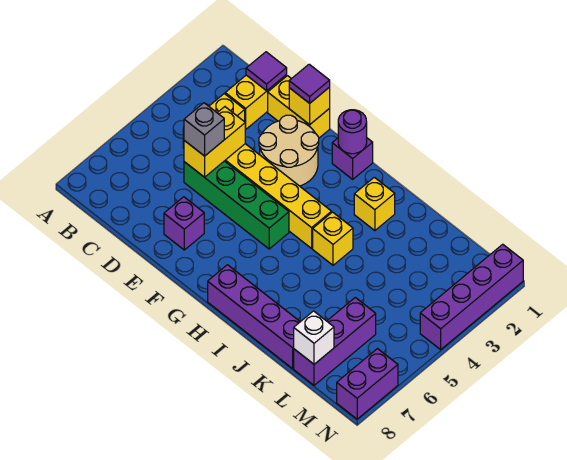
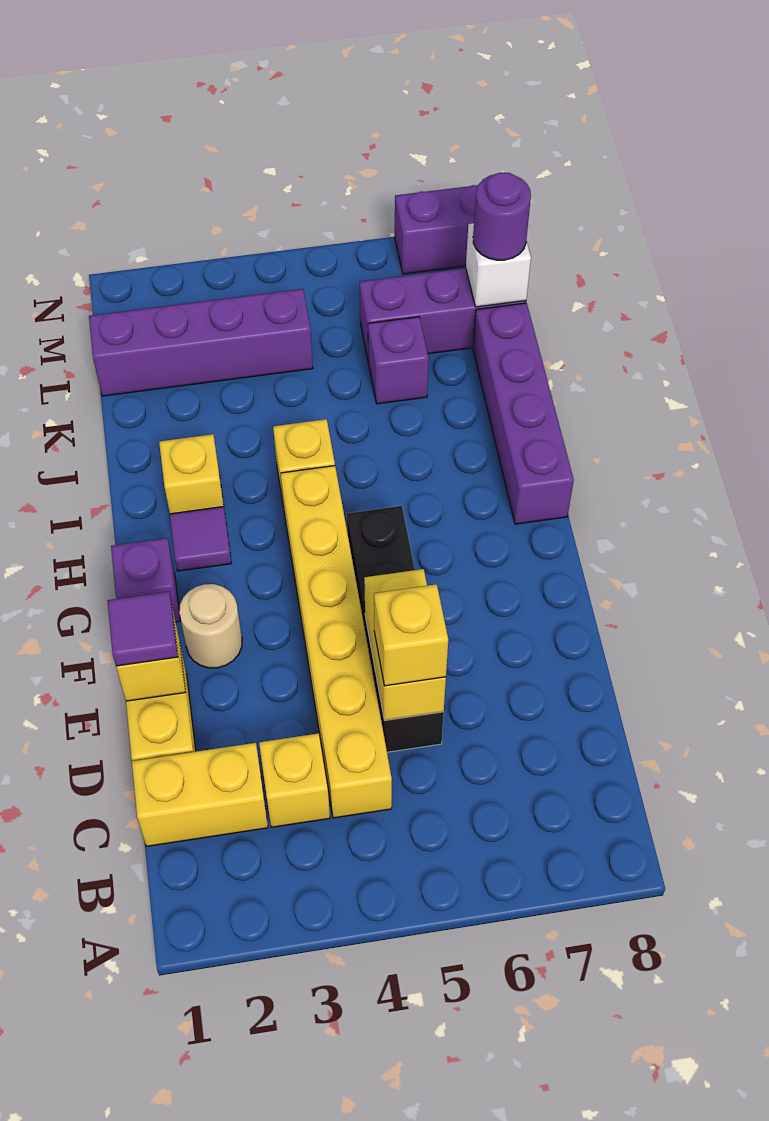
purple 1x1 tile [246,52,287,91] -> purple 1x1 tile moved to [170,507,232,571]
yellow 1x2 brick [184,107,245,177] -> yellow 1x2 brick turned to [364,569,446,721]
green 1x4 brick [184,161,289,249] -> black 1x4 brick [347,506,444,752]
grey 1x1 brick [184,103,224,156] -> yellow 1x1 brick [374,584,448,686]
tan 2x2 round brick [259,115,319,186] -> tan 1x1 round brick [179,584,242,668]
purple 1x1 brick [164,197,204,250] -> purple 1x1 brick moved to [368,317,429,404]
purple 1x1 round brick [338,110,367,154] -> purple 1x1 round brick moved to [473,172,531,260]
purple 1x4 brick [420,244,523,349] -> purple 1x4 brick moved to [89,289,313,396]

